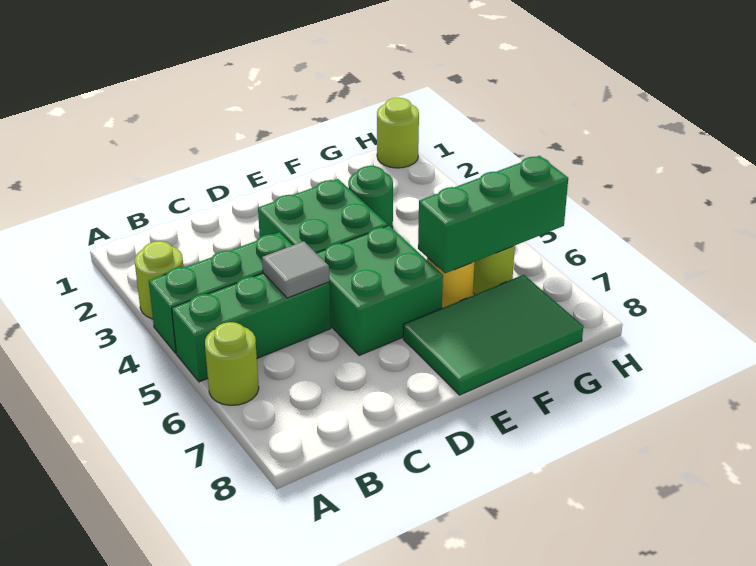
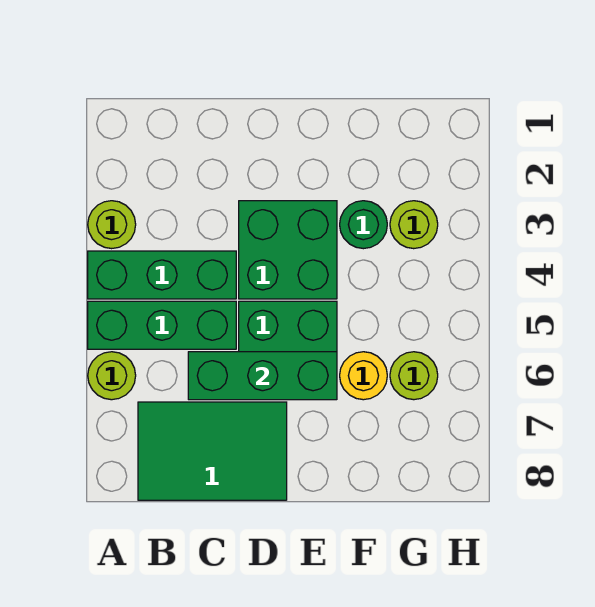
grey 1x1 tile [262,241,329,298] -> none
green 2x3 tile [403,275,583,395] -> green 2x3 tile moved to [138,402,287,500]
green 1x3 brick [418,156,568,273] -> green 1x3 brick moved to [188,352,337,400]
lime 1x1 round brick [377,98,419,168] -> lime 1x1 round brick moved to [390,201,438,249]

